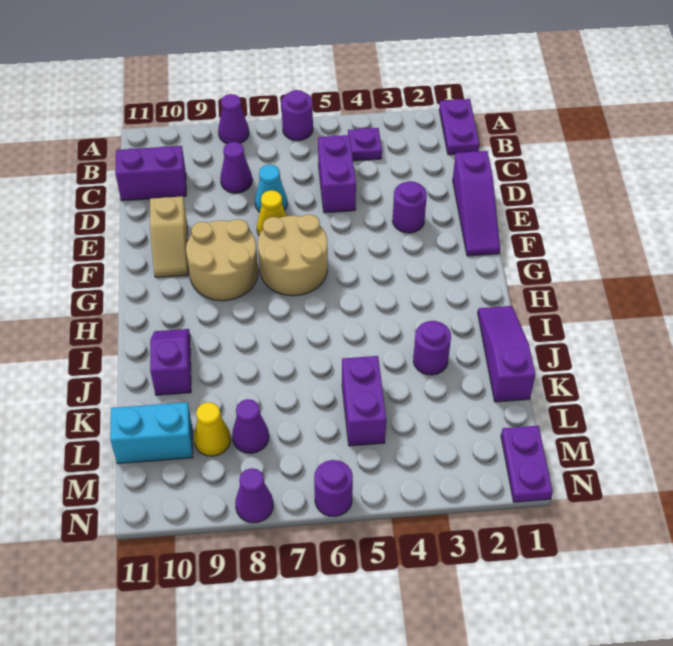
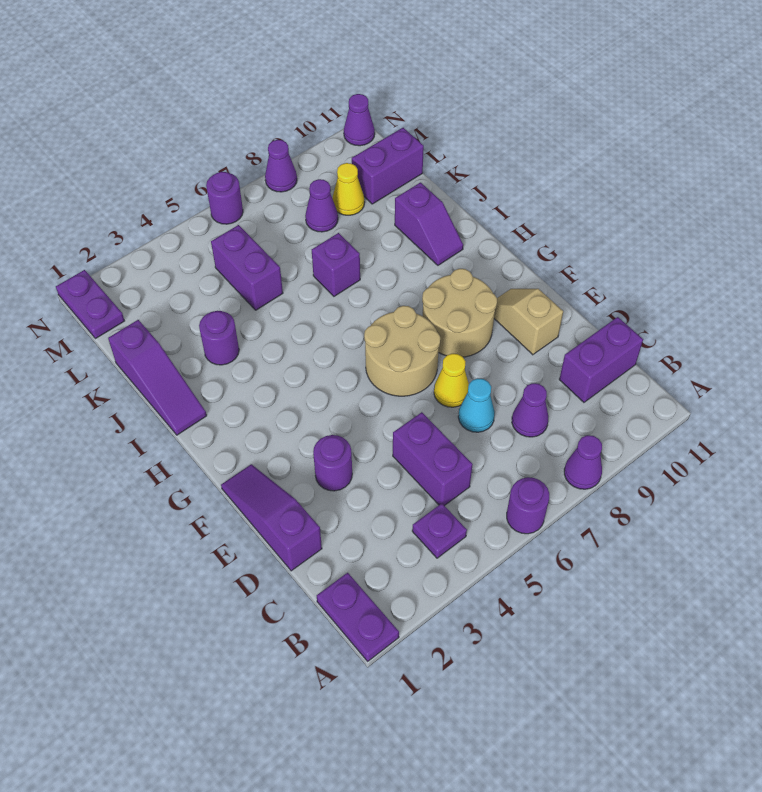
none -> purple 1x1 brick [312,233,360,296]
cyan 1x2 brick [110,402,193,464] -> purple 1x2 brick [352,128,424,204]
none -> purple 1x1 cone [344,94,375,146]

